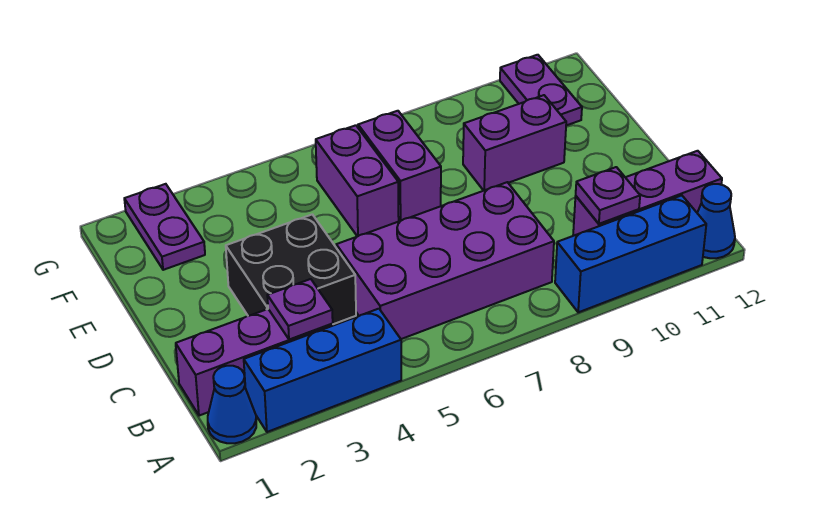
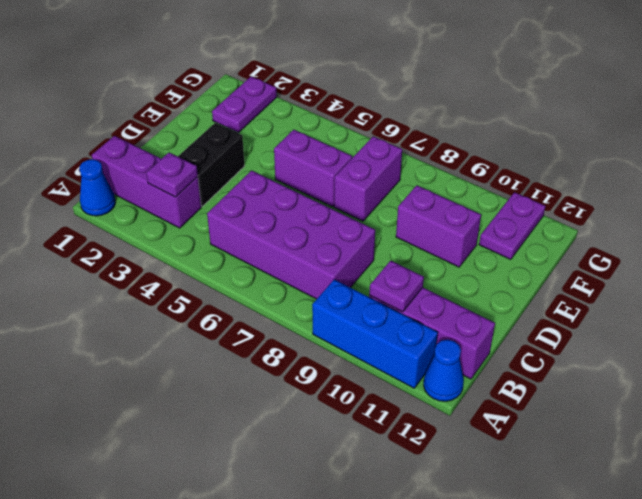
blue 1x3 brick [244,309,401,432] -> none
black 2x2 brick [226,214,356,324] -> black 1x2 brick [178,123,244,206]
purple 1x2 brick [316,125,399,237] -> purple 1x2 brick turned to [274,130,352,207]

